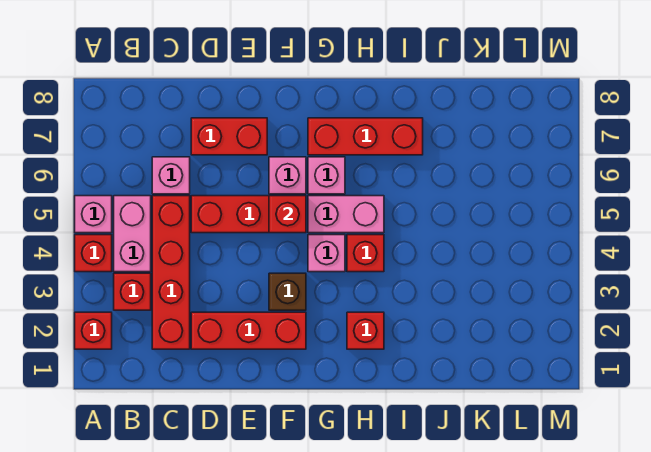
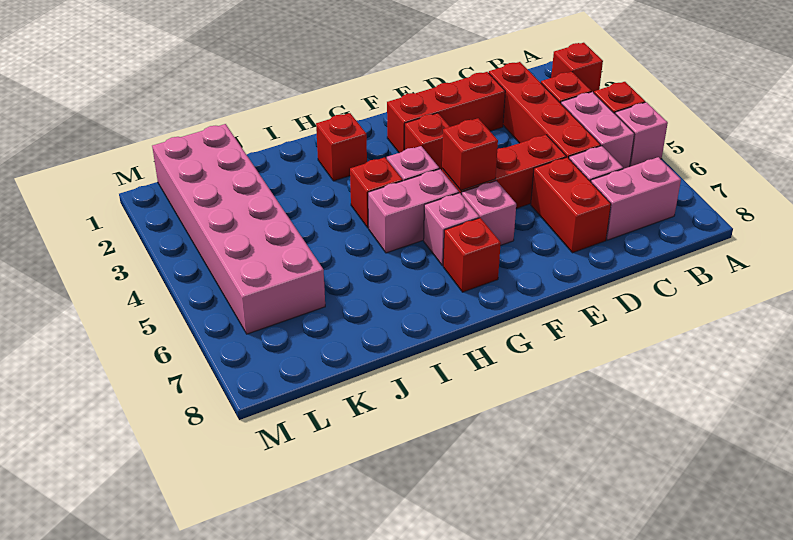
none -> pink 1x2 brick [591,157,681,240]
red 1x2 brick [191,118,267,155] -> red 1x2 brick turned to [531,157,611,253]
brown 1x1 brick [269,273,306,310] -> red 1x1 brick [405,113,450,170]
red 1x3 brick [308,118,423,155] -> red 1x1 brick [443,218,501,292]
none -> pink 2x6 brick [152,124,325,334]

